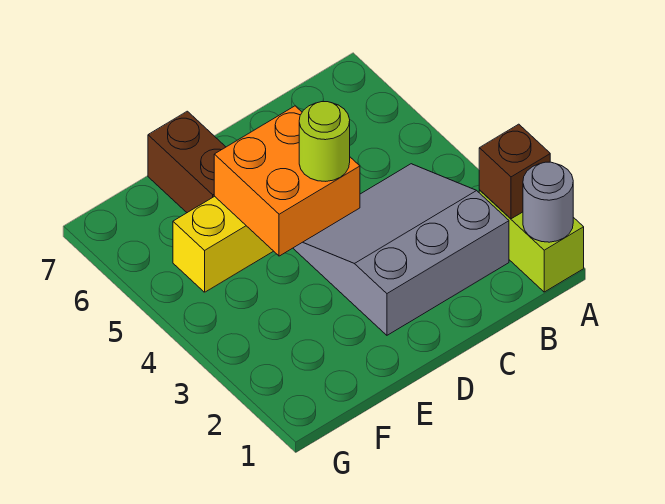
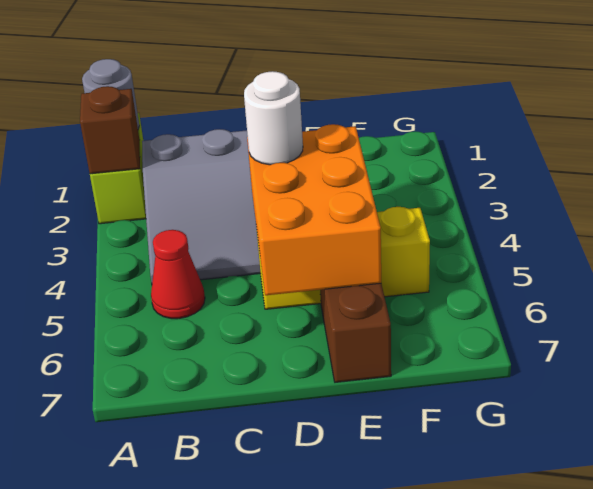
none -> red 1x1 cone [151,230,205,319]
orange 2x2 brick [214,106,360,256] -> orange 2x3 brick [247,124,381,295]
lime 1x1 round brick [299,102,350,181] -> white 1x1 round brick [244,71,303,165]

